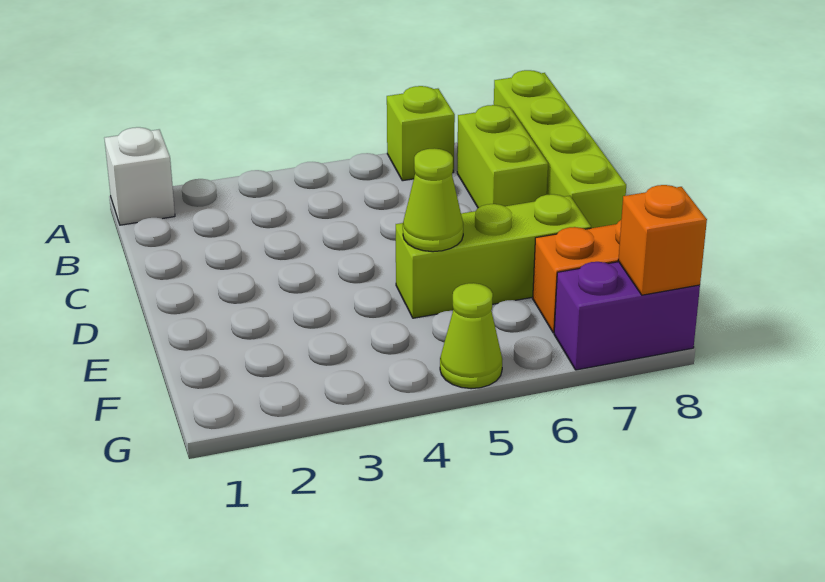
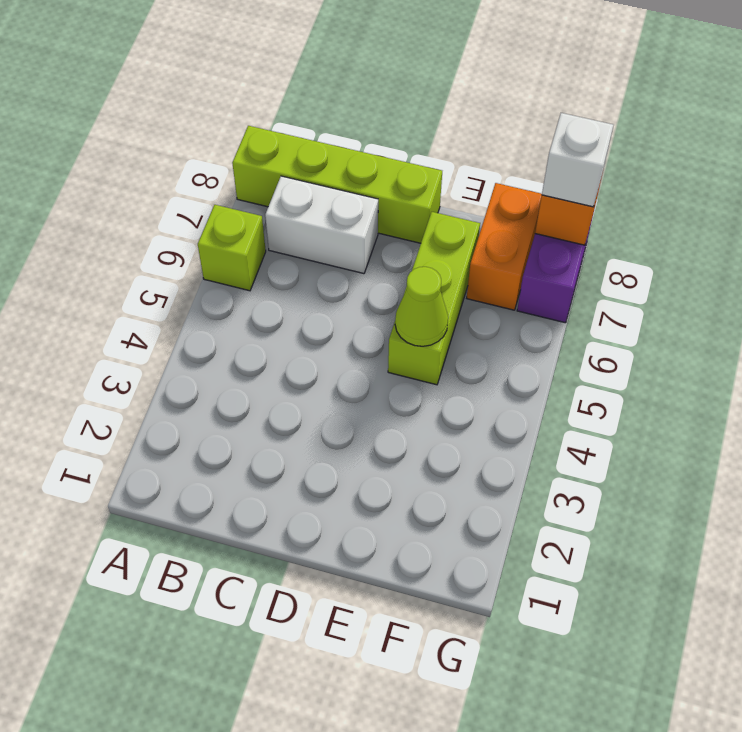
white 1x1 brick [104,127,175,225] -> white 1x1 brick moved to [542,113,614,207]
lime 1x2 brick [457,105,548,208] -> white 1x2 brick [265,176,378,274]
lime 1x1 cone [440,283,502,389] -> none

